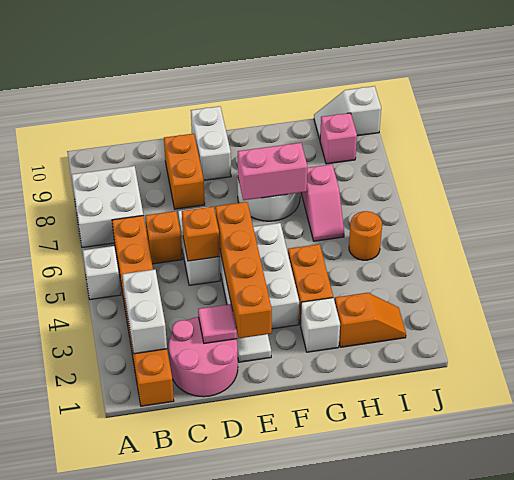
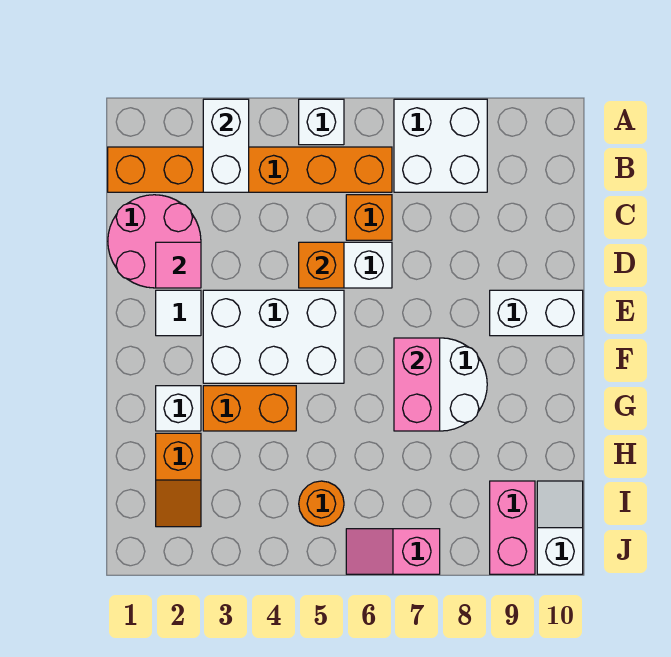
white 1x2 brick [122,270,167,354] -> white 1x2 brick turned to [203,99,249,192]
orange 1x2 brick [164,134,205,209] -> none
orange 1x4 brick [215,202,272,338] -> none
pink 1x2 slope [301,164,344,241] -> pink 1x2 slope moved to [346,529,440,574]
pink 1x1 brick [320,113,357,164] -> pink 1x2 brick [490,481,535,574]

